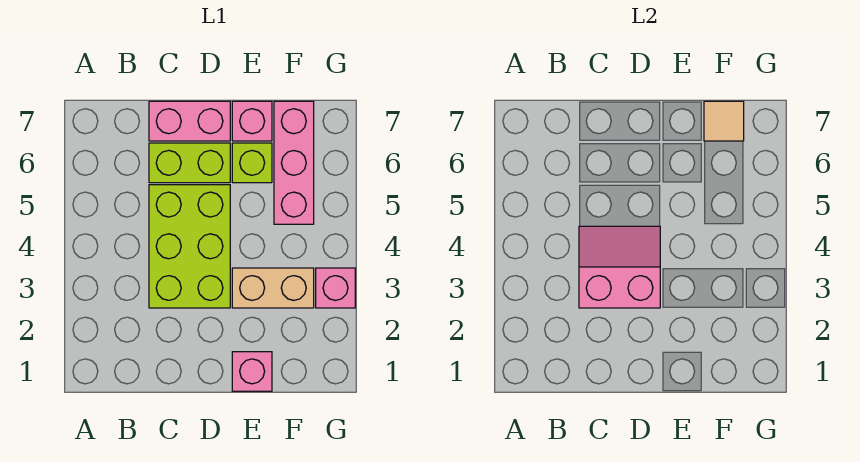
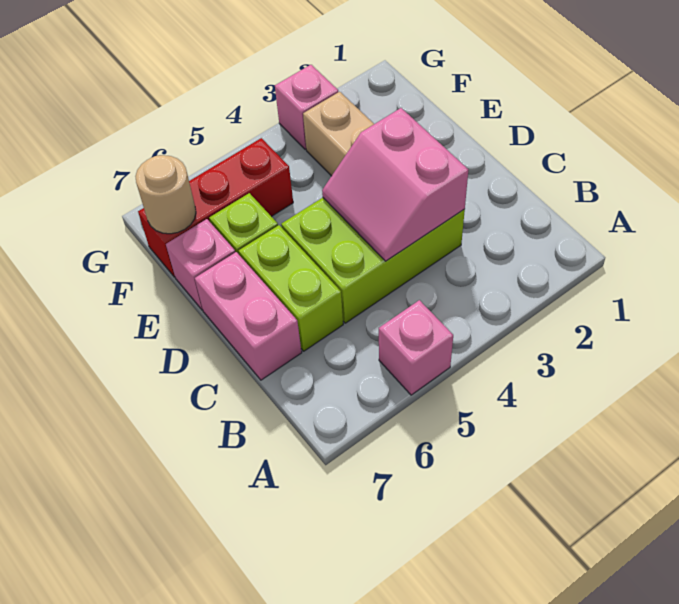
pink 1x1 brick [232,352,272,391] -> pink 1x1 brick moved to [379,300,453,395]
pink 1x3 brick [274,101,314,224] -> red 1x3 brick [138,138,293,277]
tan 1x1 tile [704,101,744,141] -> tan 1x1 round brick [135,155,196,234]

